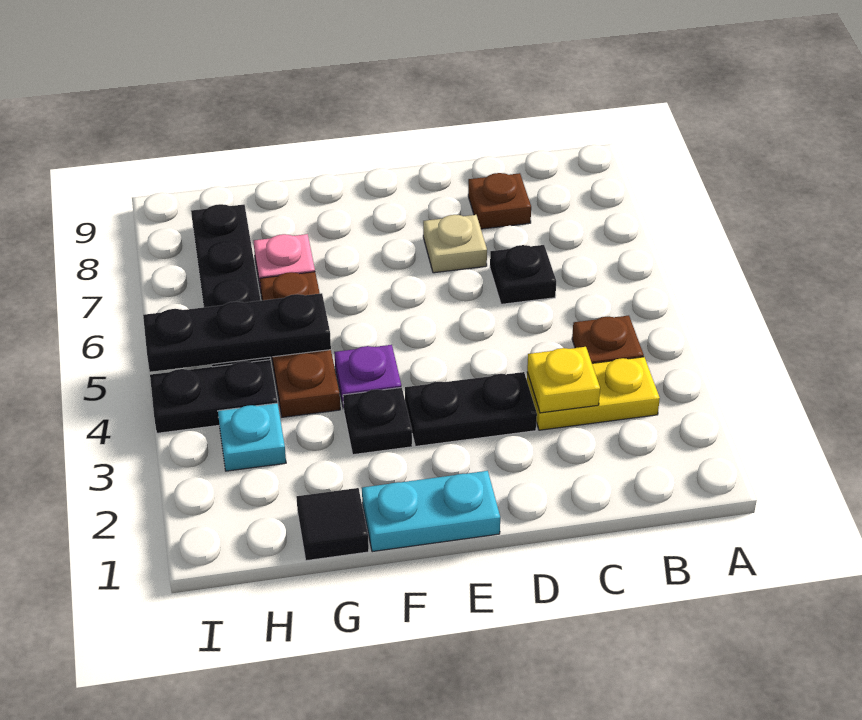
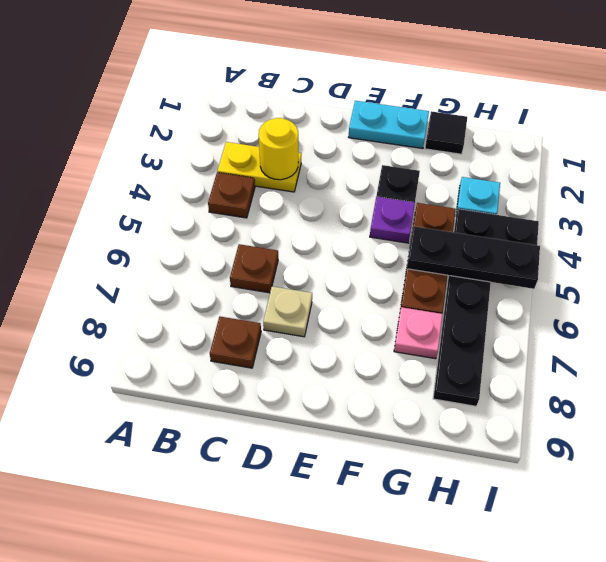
yellow 1x1 plate [527,347,600,413] -> yellow 1x1 round brick [259,118,298,180]
black 1x1 plate [490,245,556,304] -> brown 1x1 plate [230,244,278,293]
black 1x2 plate [405,372,537,446] -> none

